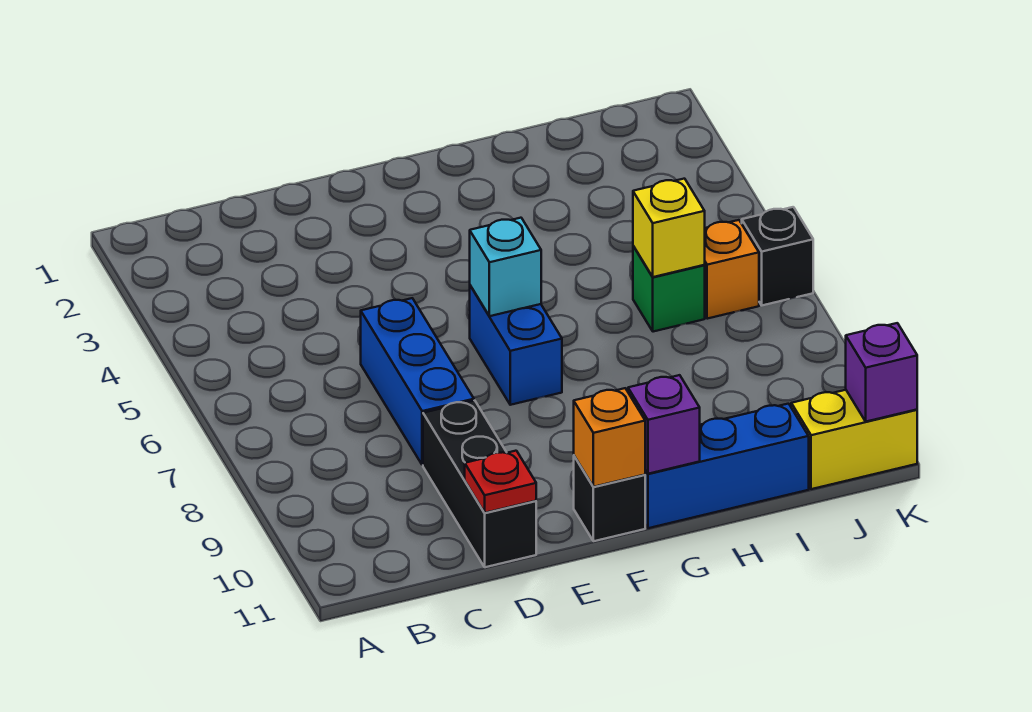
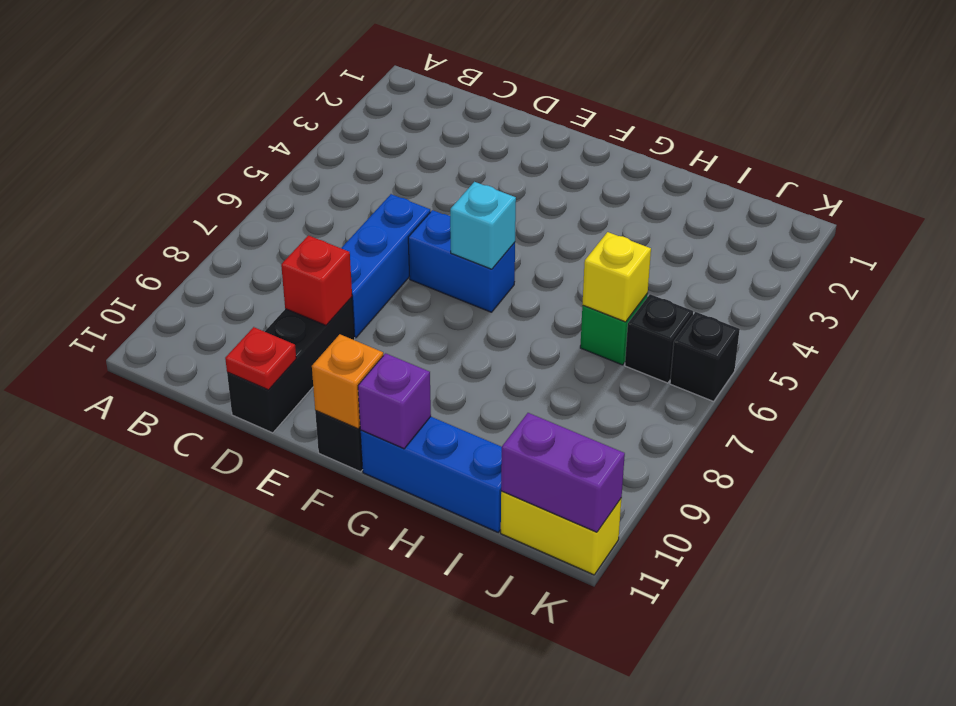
none -> red 1x1 brick [281,236,352,325]
blue 1x2 brick [470,286,562,405] -> blue 1x2 brick turned to [408,210,515,312]
orange 1x1 brick [705,220,759,319] -> black 1x1 brick [625,294,693,383]
purple 1x1 brick [846,323,917,422] -> purple 1x2 brick [501,413,625,532]

